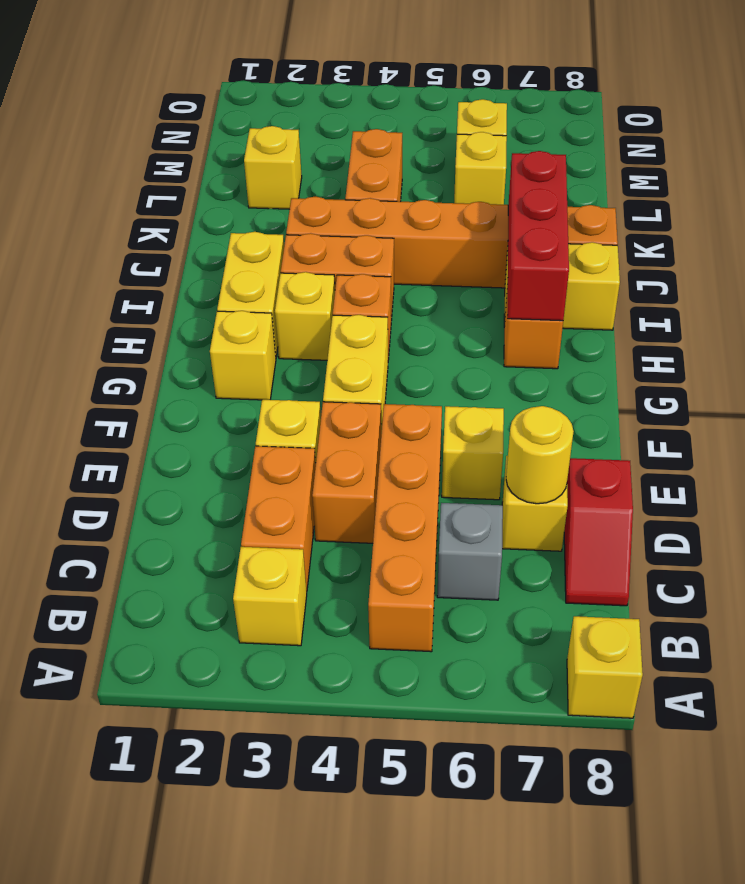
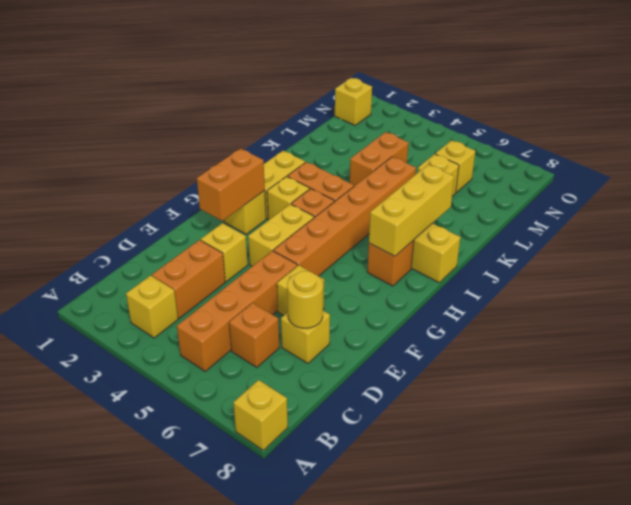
grey 1x1 brick [437,503,503,600] -> orange 1x1 brick [229,303,279,368]
red 1x2 slope [564,458,633,606] -> none
orange 1x2 brick [312,402,381,543] -> orange 1x2 brick moved to [197,149,265,221]
red 1x3 brick [507,151,569,321] -> yellow 1x3 brick [369,164,454,256]
orange 1x6 brick [286,197,618,288] -> orange 1x6 brick turned to [273,157,416,276]
yellow 1x1 brick [244,126,302,209] -> yellow 1x1 brick moved to [335,78,372,125]

